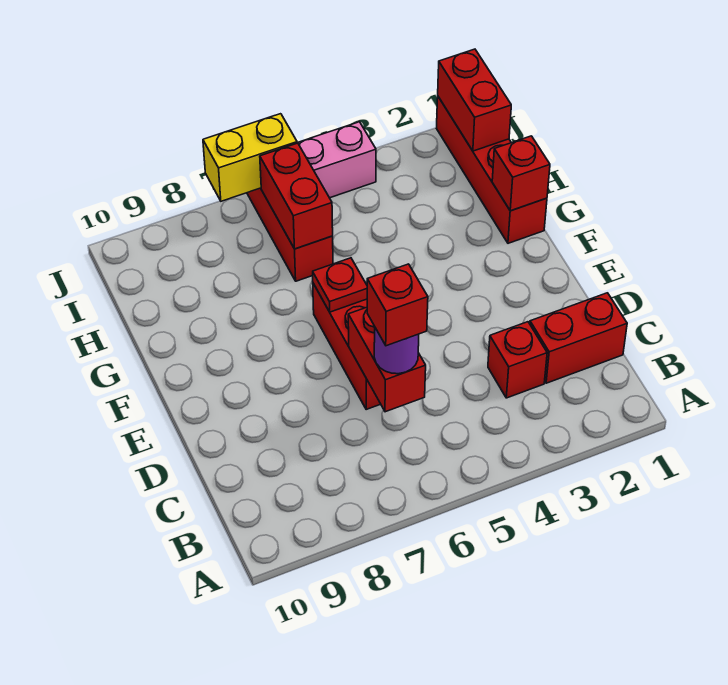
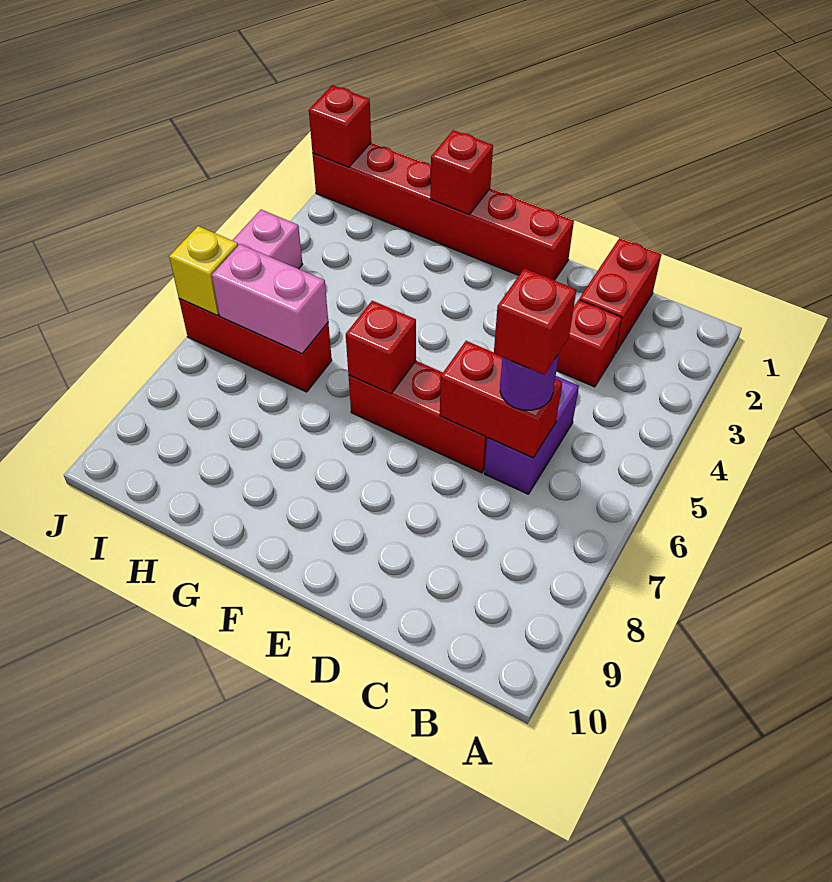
none -> purple 1x2 brick [484,376,579,494]
red 1x1 plate [313,258,367,312] -> red 1x1 brick [346,301,416,394]
red 1x4 brick [437,97,547,243] -> red 1x6 brick [313,143,574,280]
red 1x2 brick [260,143,333,249] -> pink 1x2 brick [212,244,328,354]
red 1x2 brick [438,49,511,151] -> red 1x1 brick [309,85,371,167]
yellow 1x2 brick [203,114,297,201] -> yellow 1x1 brick [169,226,238,315]

